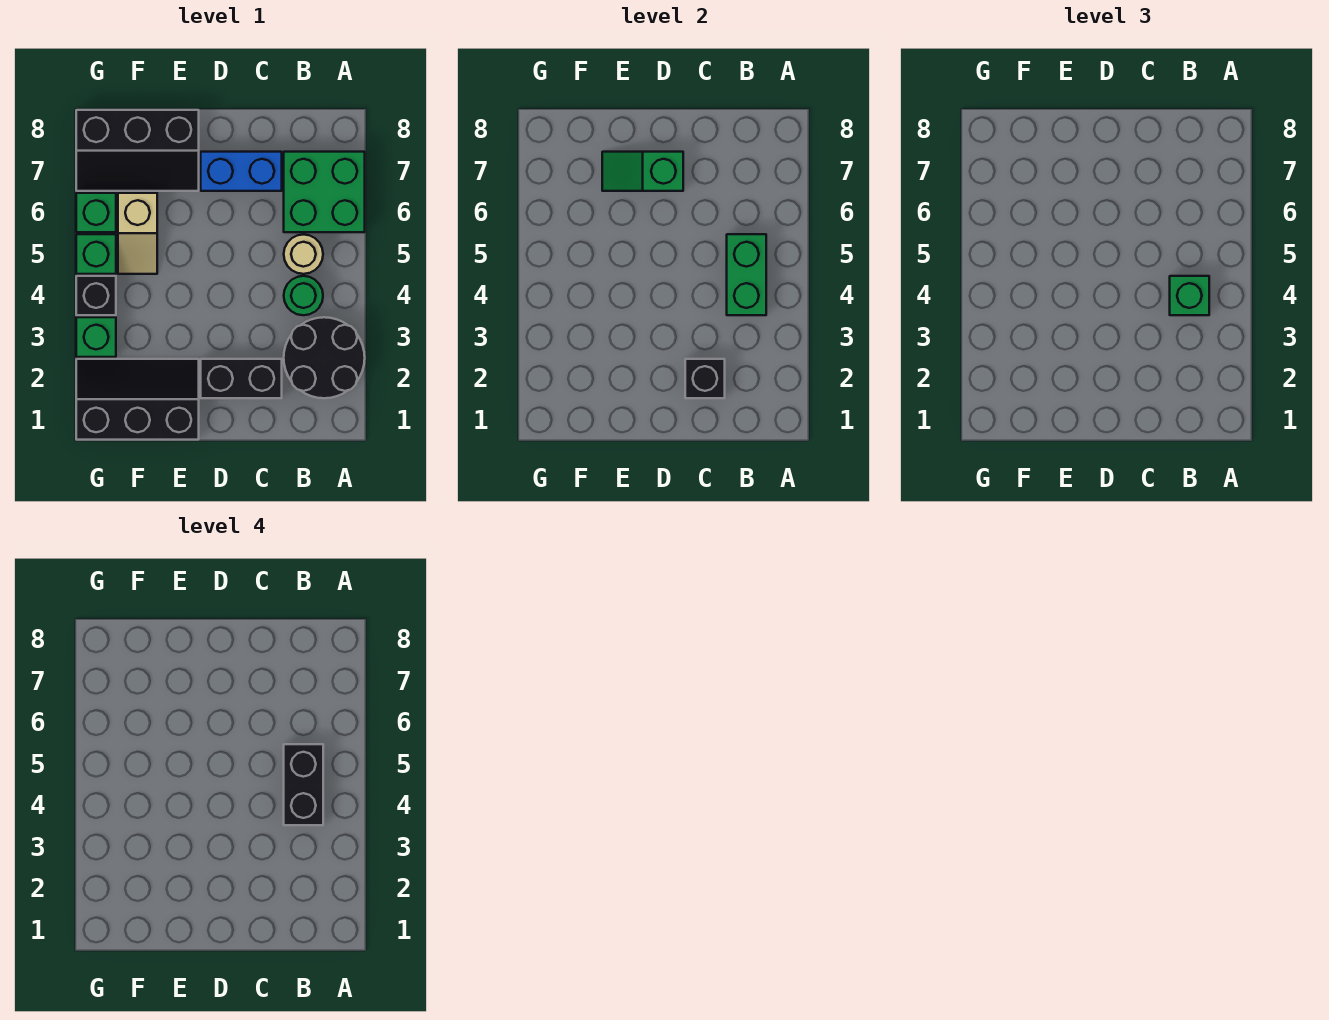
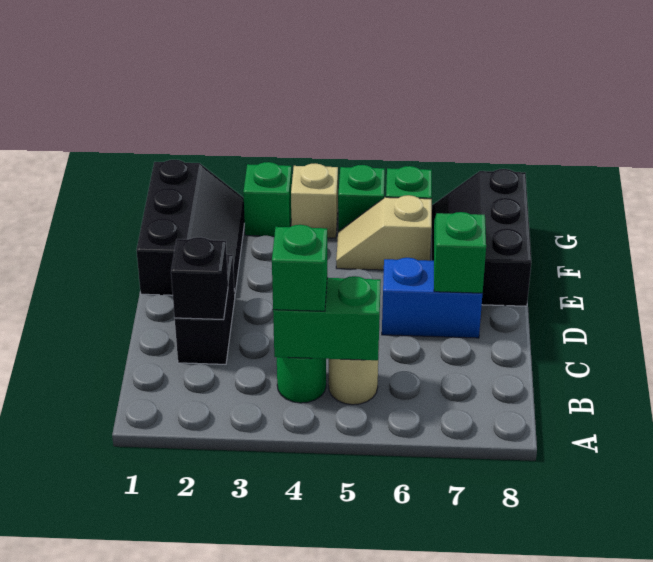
black 2x2 round brick [284,317,365,398] -> none
green 2x2 brick [284,152,365,232] -> none
black 1x2 brick [284,744,323,825] -> none
blue 1x2 brick [201,152,282,191] -> blue 1x2 brick turned to [382,258,483,338]
black 1x1 brick [76,276,116,315] -> tan 1x1 brick [291,163,338,238]

